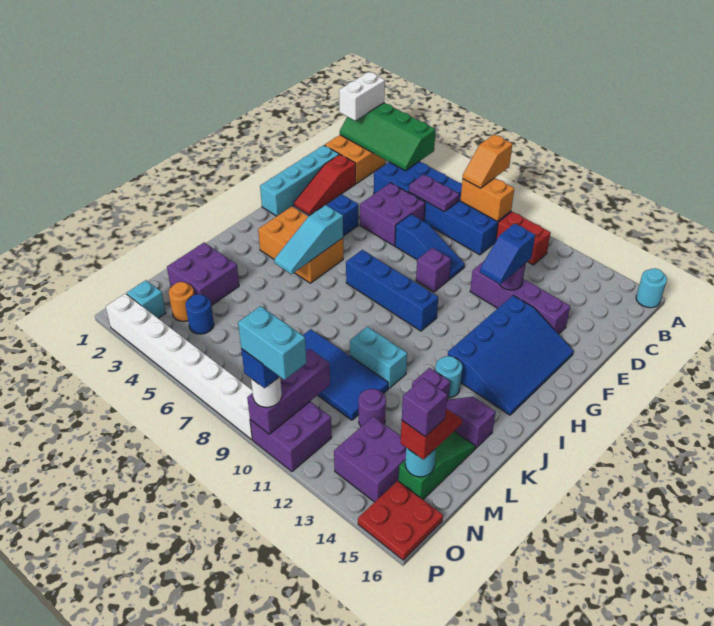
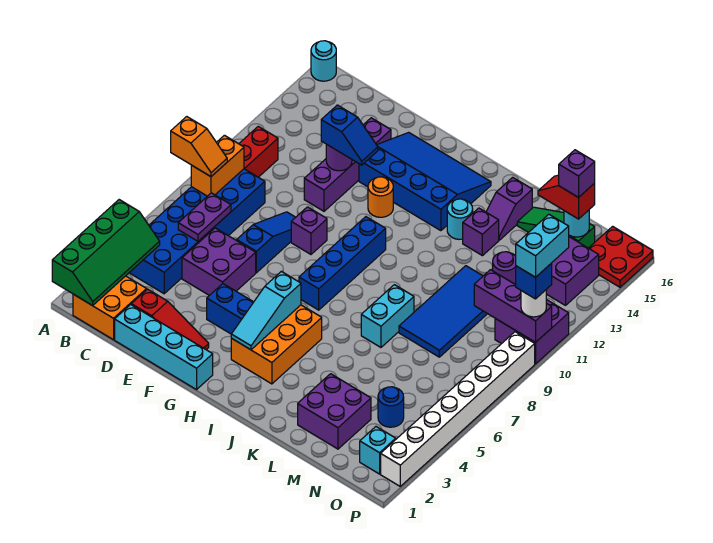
white 1x2 brick [339,72,385,121] -> none
cyan 1x3 slope [274,205,343,274] -> cyan 1x3 slope turned to [231,271,301,350]
cyan 1x2 brick [350,326,407,388] -> cyan 1x2 brick moved to [361,285,414,347]
orange 1x1 round brick [169,282,194,321] -> orange 1x1 round brick moved to [368,177,393,217]

